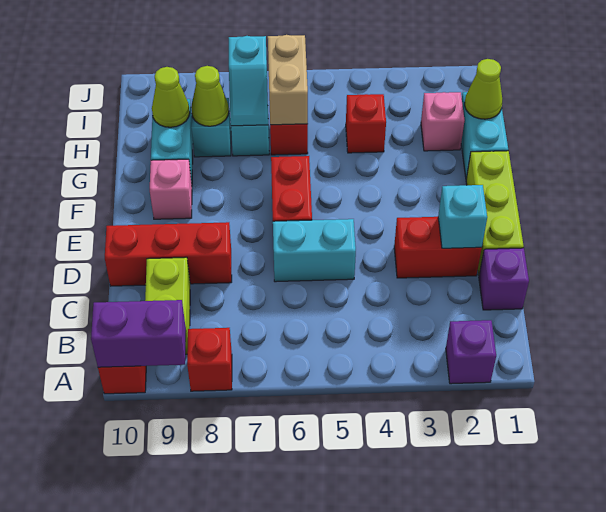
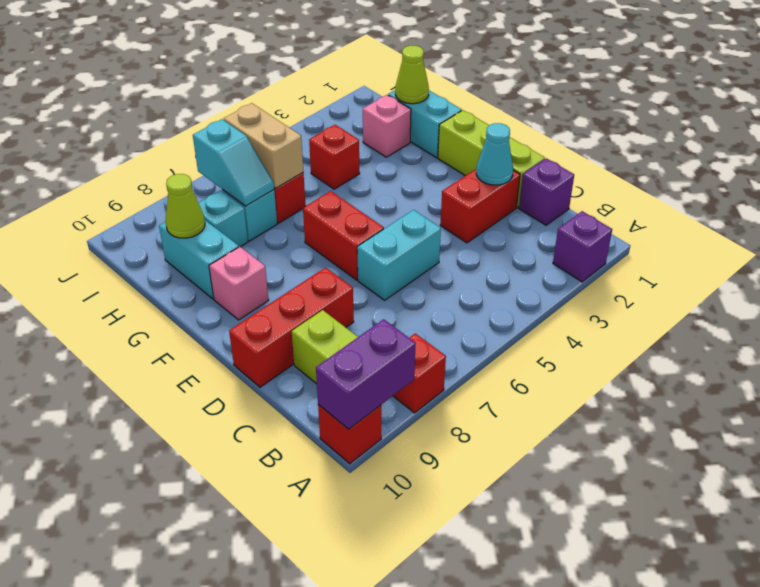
cyan 1x1 brick [438,185,487,248] -> cyan 1x1 cone [476,123,513,185]
lime 1x1 cone [191,66,229,126] -> none

